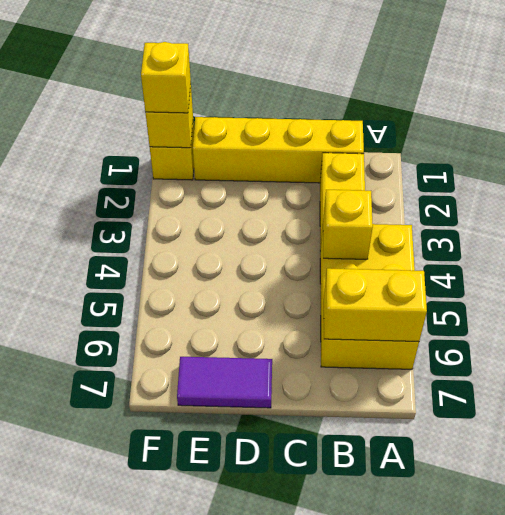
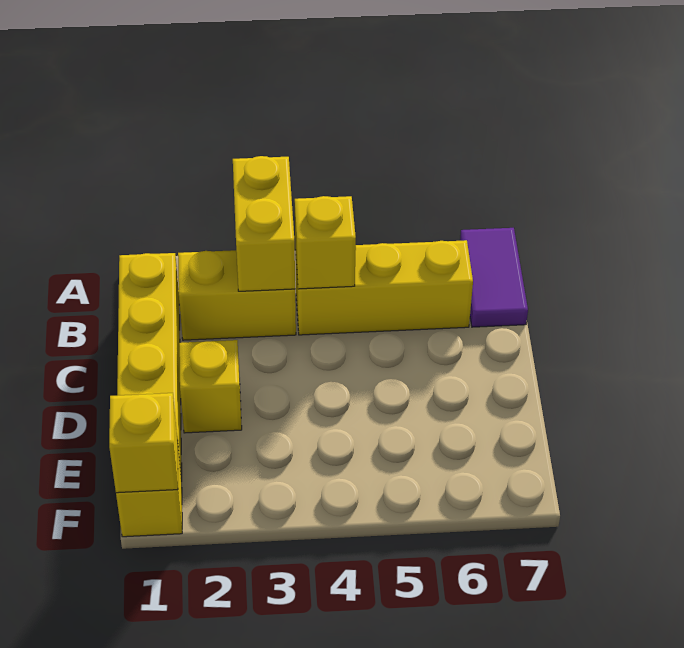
yellow 2x3 brick [320,224,419,369] -> yellow 1x3 brick [295,240,473,335]
yellow 1x2 brick [324,268,427,342] -> yellow 1x2 brick moved to [233,156,295,291]
purple 1x2 tile [177,357,272,408] -> purple 1x2 tile moved to [460,228,528,327]
yellow 1x1 brick [141,42,191,113] -> yellow 1x1 brick moved to [179,340,242,433]

